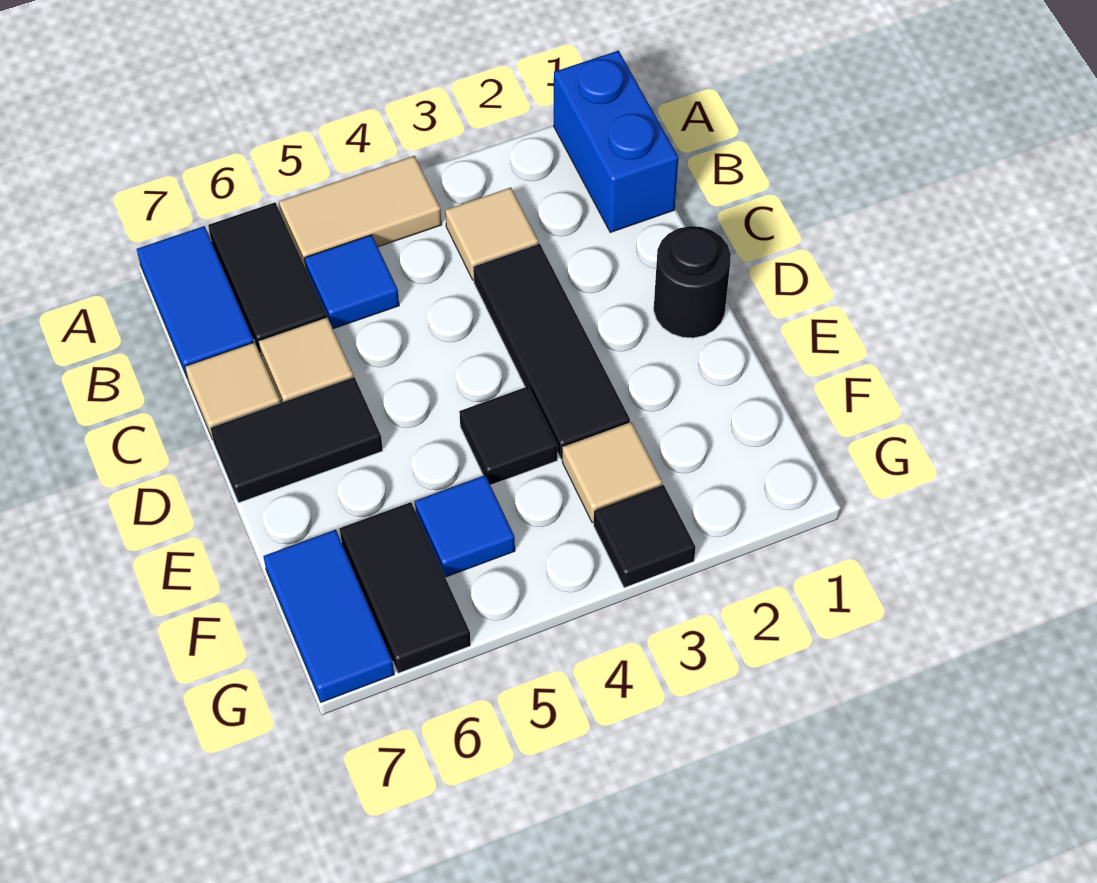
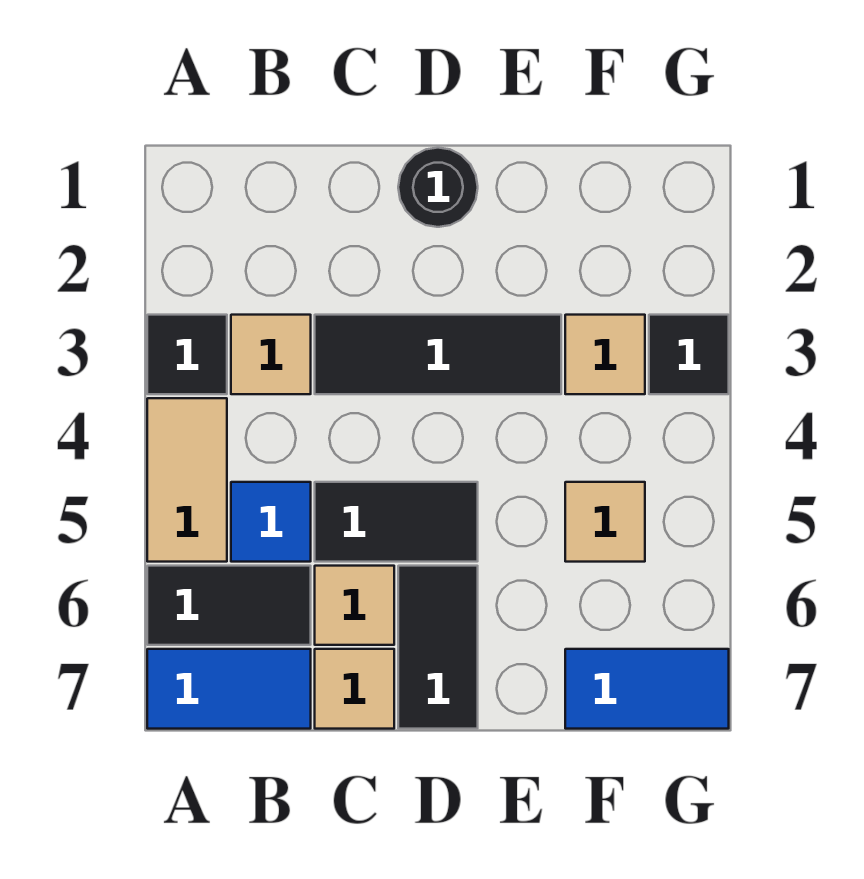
blue 1x2 brick [554,51,678,232] -> none
black 1x1 tile [459,387,557,485] -> black 1x1 tile moved to [147,315,227,394]
blue 1x1 tile [415,475,515,577] -> tan 1x1 tile [565,482,645,562]
black 1x2 tile [340,502,471,673] -> black 1x2 tile moved to [315,482,478,562]

